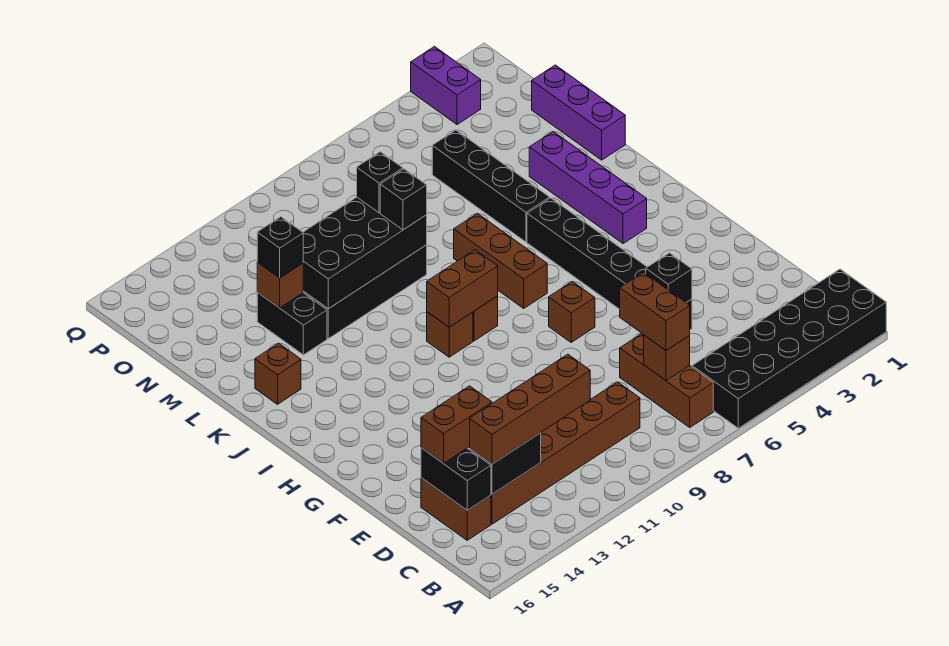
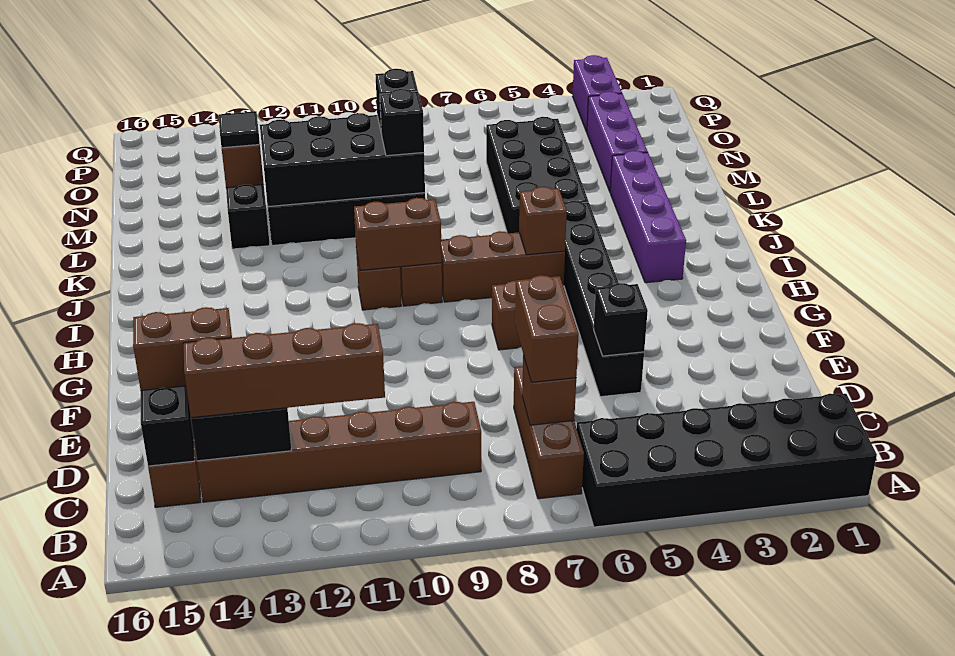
brown 1x3 brick [454,213,547,308] -> brown 1x3 brick turned to [441,231,565,302]
black 1x4 brick [432,130,550,242] -> black 2x4 brick [486,117,589,233]
brown 1x1 brick [255,343,301,404] -> brown 1x1 brick moved to [519,187,567,255]
purple 1x3 brick [532,65,625,160] -> purple 1x3 brick moved to [587,92,648,192]
black 1x1 brick [257,217,303,278] -> black 1x1 tile [219,111,260,148]

